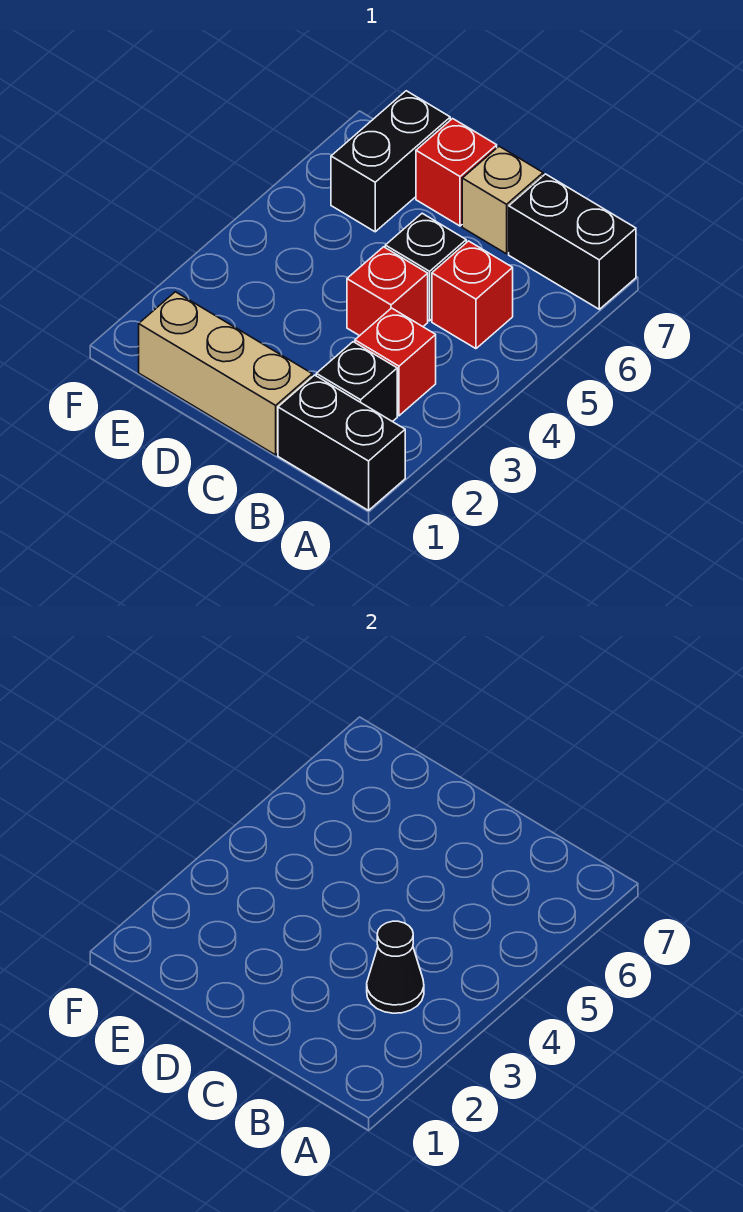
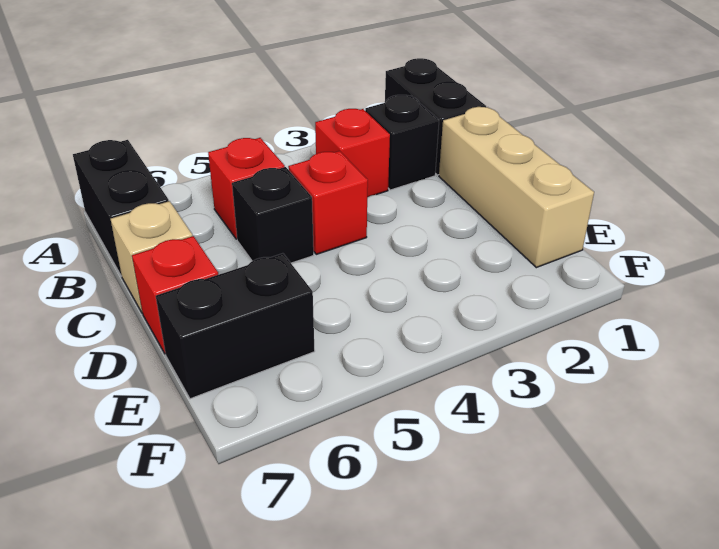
black 1x1 cone [367,921,424,1013] -> none

